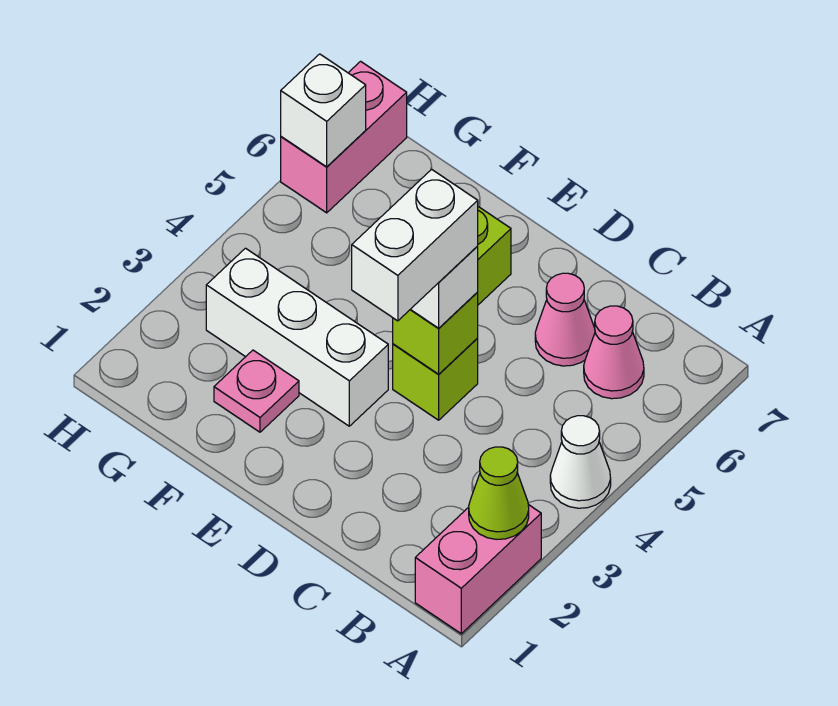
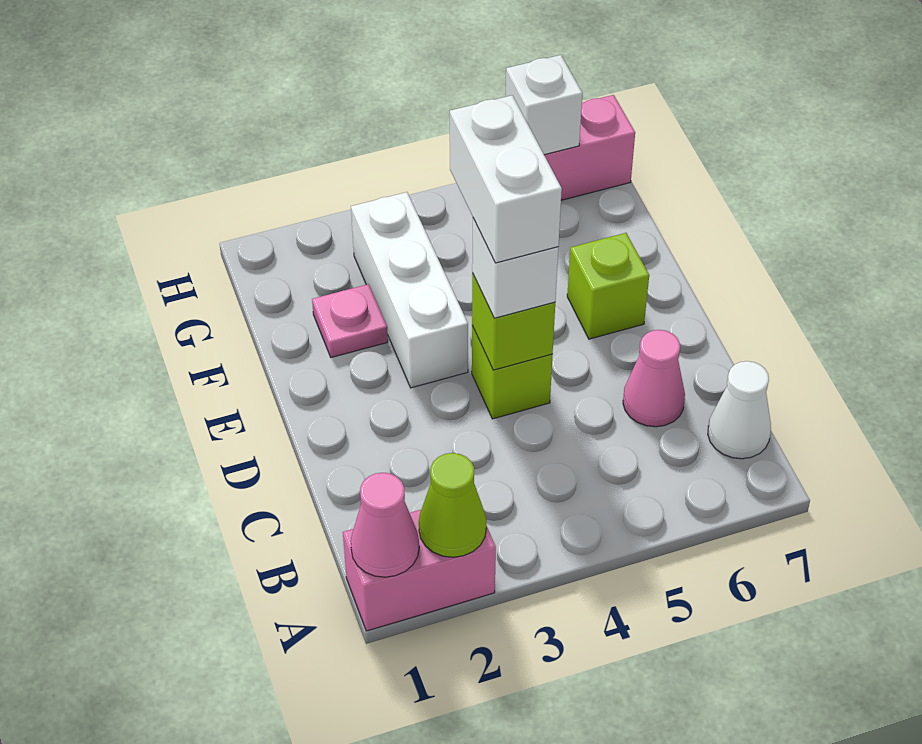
white 1x1 cone [550,416,611,508] -> white 1x1 cone moved to [708,361,771,459]
pink 1x1 cone [584,306,644,399] -> pink 1x1 cone moved to [351,473,419,577]
white 1x2 brick [352,169,478,321] -> white 1x2 brick turned to [450,95,562,263]

